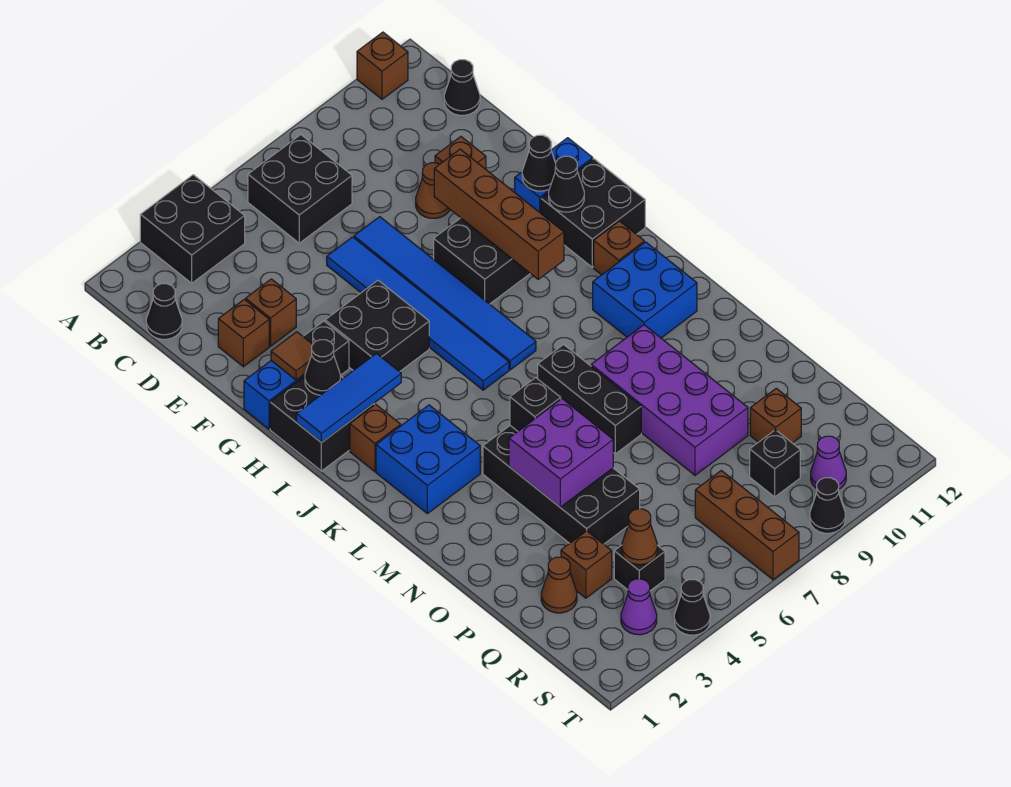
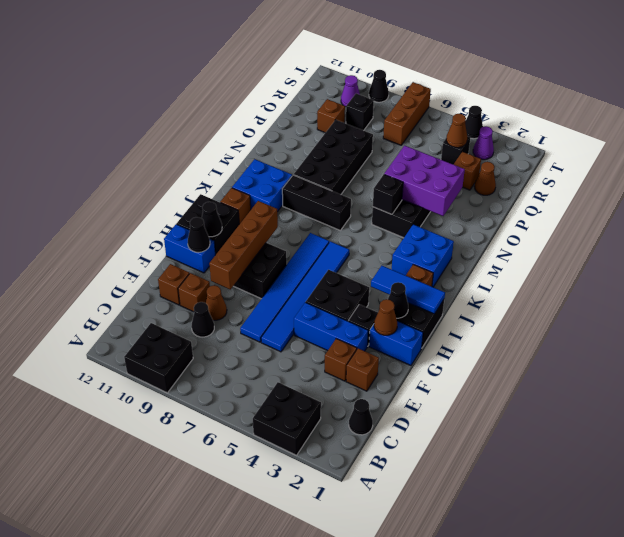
brown 1x1 brick [357,32,408,99] -> brown 1x1 brick moved to [158,264,189,305]
black 2x2 brick [248,135,352,243] -> black 2x2 brick moved to [124,323,193,393]
black 1x1 cone [444,60,480,115] -> black 1x1 cone moved to [191,302,214,337]
none -> blue 1x3 brick [294,302,368,351]
brown 1x1 tile [271,332,313,380] -> brown 1x1 cone [374,299,397,335]
black 1x3 brick [538,345,641,454] -> black 1x3 brick turned to [282,175,351,230]
purple 2x4 brick [591,325,748,475] -> black 2x4 brick [294,120,373,195]
purple 2x2 brick [509,399,613,507] -> purple 2x3 brick [384,146,465,216]

